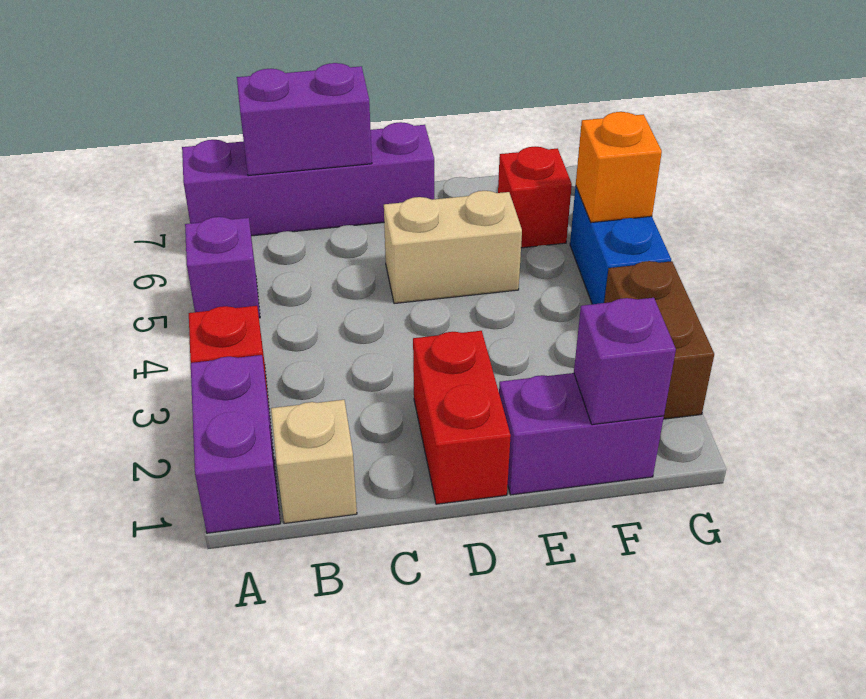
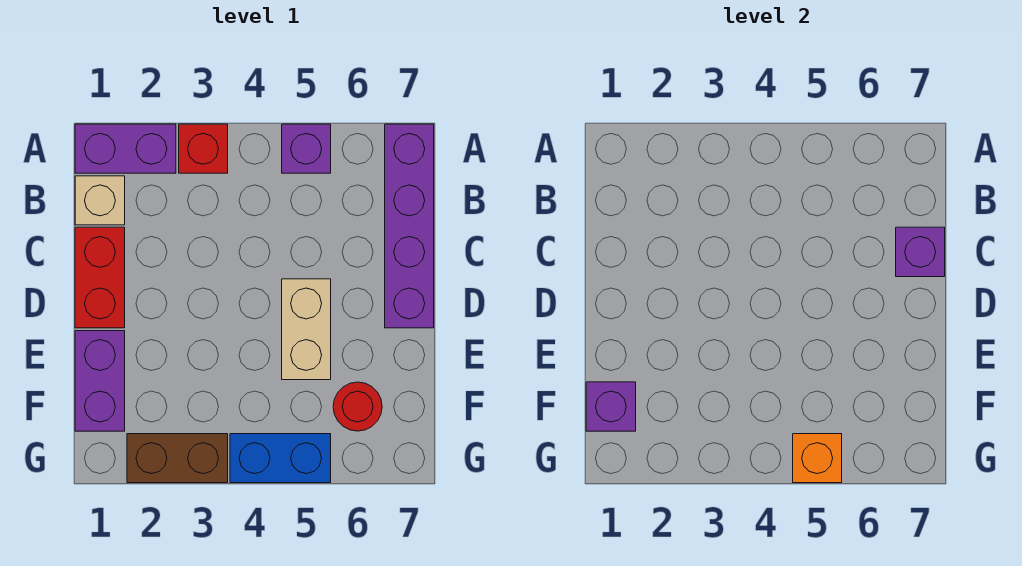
purple 1x2 brick [237,63,372,176] -> purple 1x1 brick [896,227,945,277]
red 1x2 brick [413,331,511,504] -> red 1x2 brick turned to [75,227,125,328]
red 1x1 brick [498,146,572,248] -> red 1x1 round brick [333,382,382,431]

